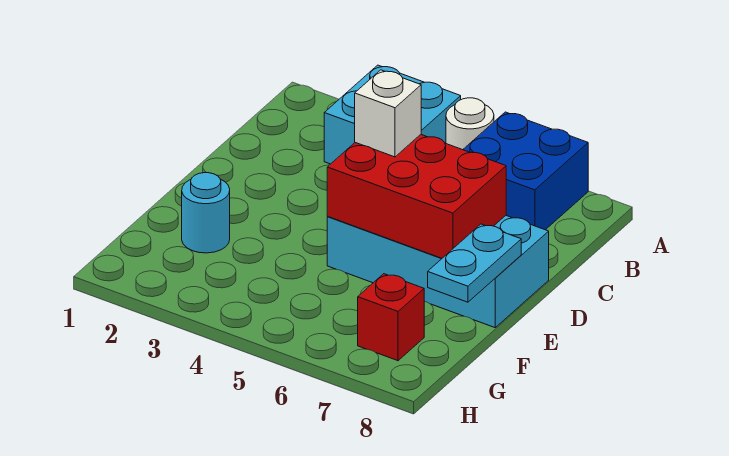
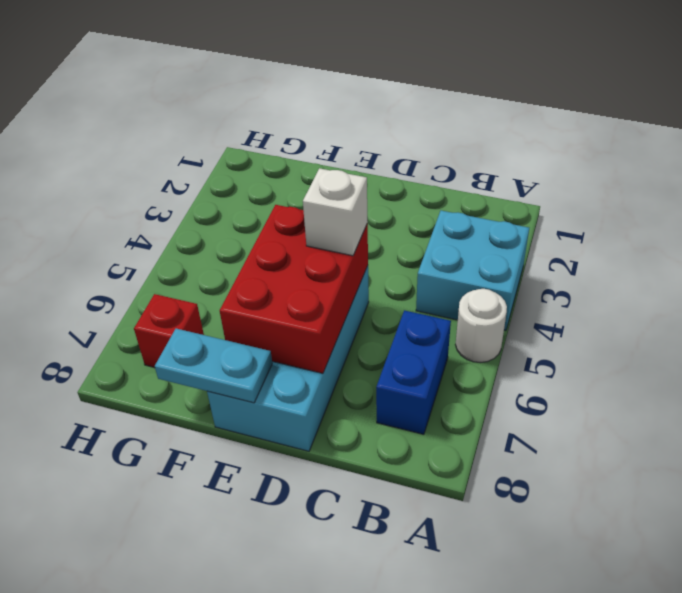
blue 2x2 brick [463,112,588,230] -> blue 1x2 brick [376,310,451,434]
cyan 1x1 round brick [182,173,230,253] -> none

